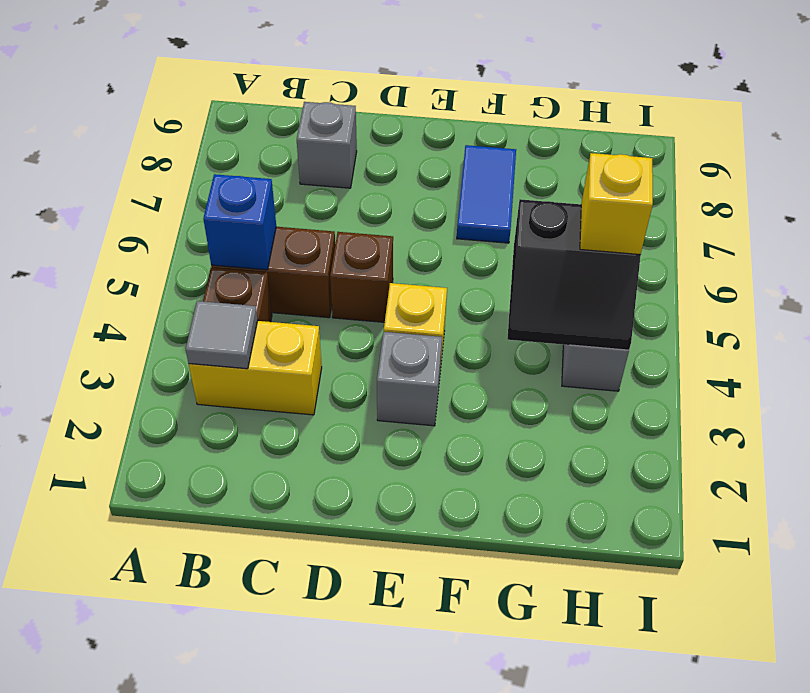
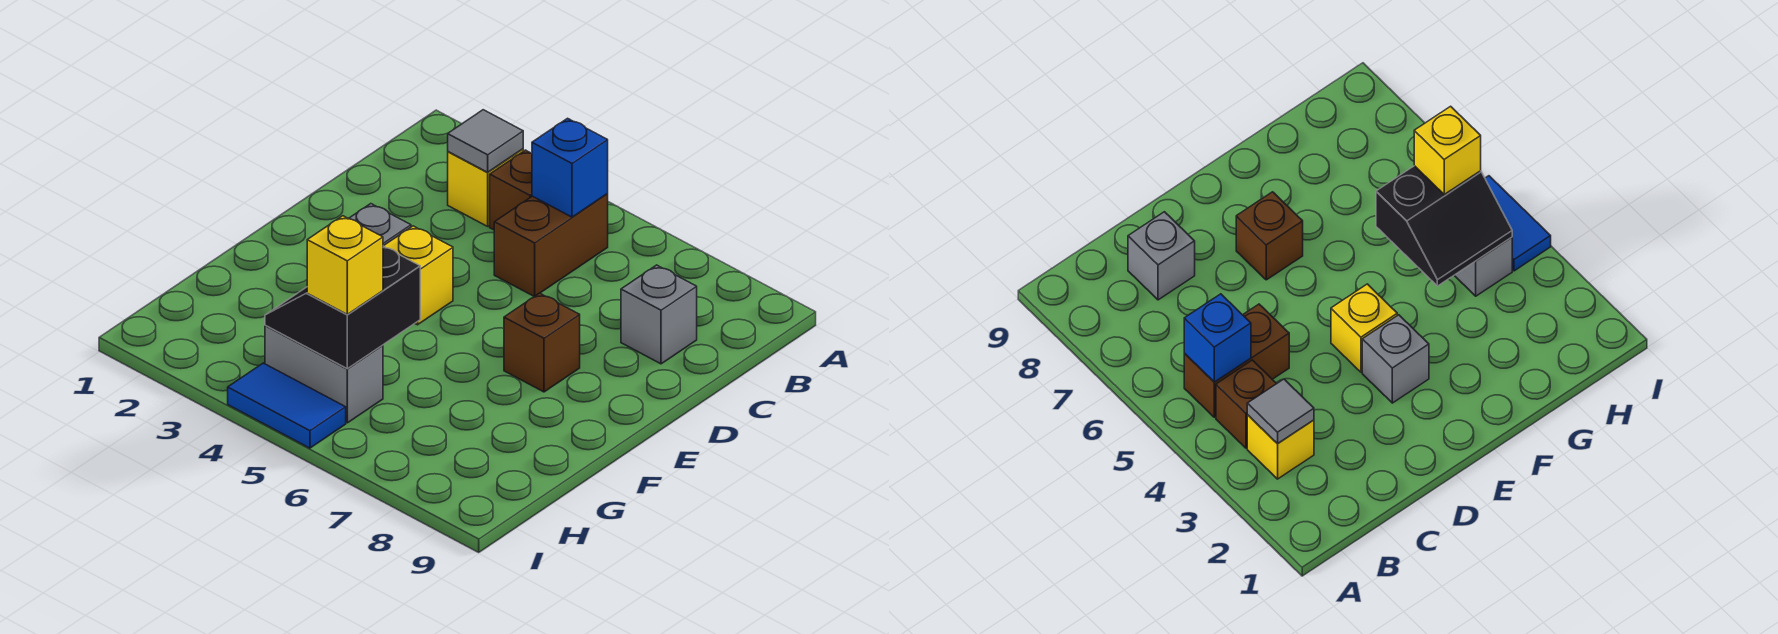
yellow 1x2 brick [189,321,322,415] -> yellow 1x1 brick [448,149,523,226]
brown 1x1 brick [330,232,393,322] -> brown 1x1 brick moved to [504,293,580,392]
blue 1x2 tile [457,145,516,243] -> blue 1x2 tile moved to [228,363,346,448]

